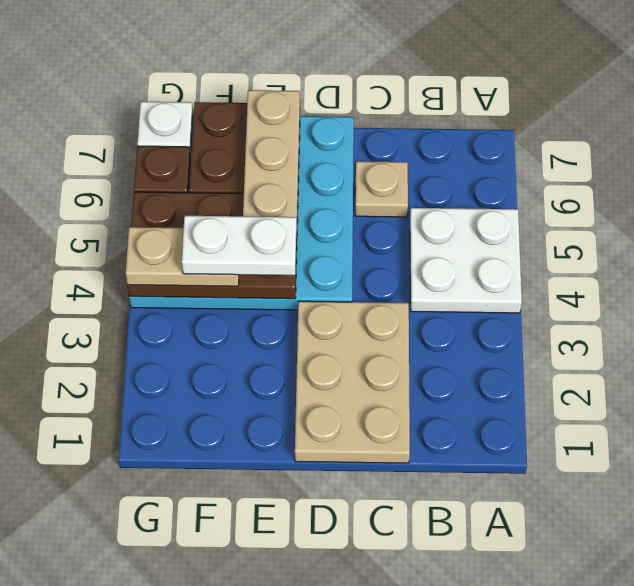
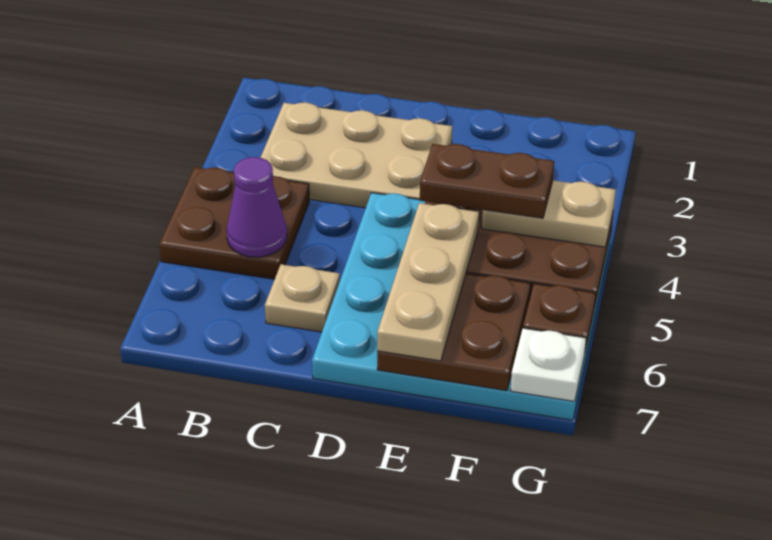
white 2x2 plate [410,208,522,313] -> brown 2x2 plate [159,167,309,279]
none -> purple 1x1 cone [226,157,287,257]
tan 2x3 plate [295,301,410,463] -> tan 2x3 plate turned to [260,102,452,208]
white 1x2 plate [182,216,296,275] -> brown 1x2 plate [420,144,554,218]

